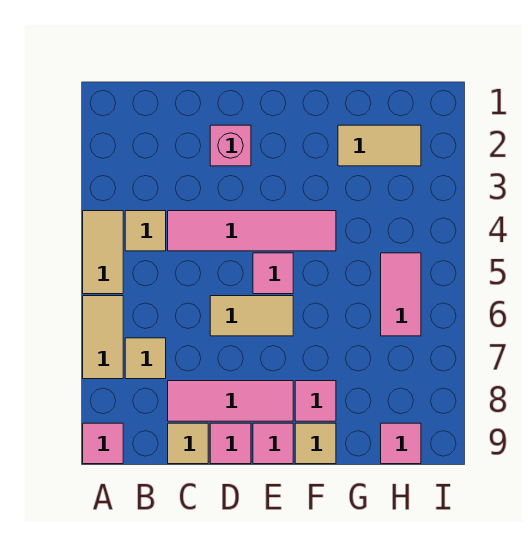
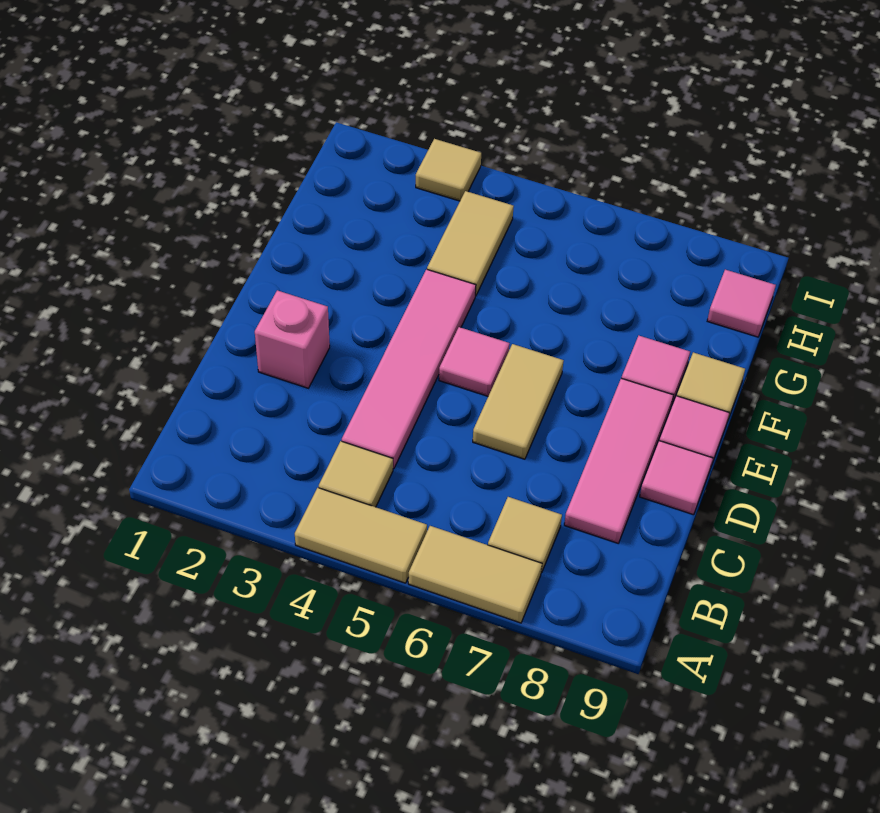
pink 1x1 tile [83,423,123,464] -> none
tan 1x1 tile [168,423,208,464] -> tan 1x1 tile moved to [416,139,481,201]
tan 1x2 tile [338,125,421,166] -> tan 1x2 tile moved to [427,191,514,296]
pink 1x2 tile [381,253,421,336] -> none

